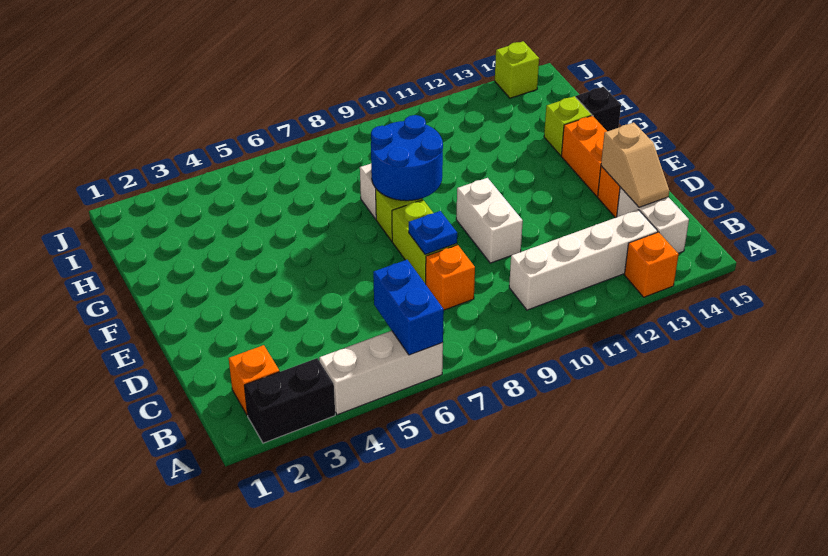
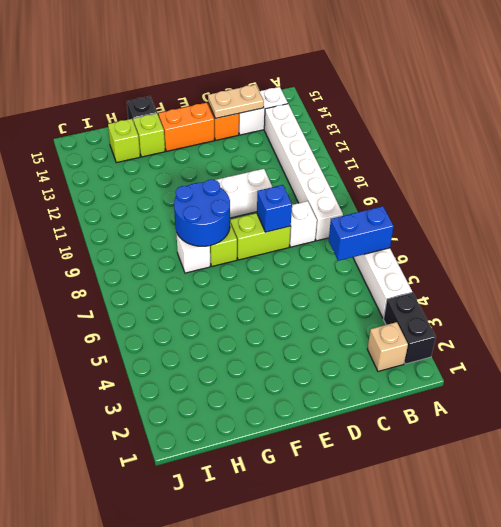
orange 1x1 brick [624,232,679,297] -> none
orange 1x1 brick [229,345,280,415] -> tan 1x1 brick [367,322,408,371]
white 1x4 brick [509,210,658,310] -> white 1x6 brick [264,104,343,241]
orange 1x1 brick [426,245,475,310] -> white 1x1 brick [289,201,317,247]
tan 1x2 slope [601,123,669,207] -> tan 1x2 plate [208,84,264,118]
blue 1x1 plate [409,211,457,255] -> blue 1x1 brick [257,185,292,232]
lime 1x1 brick [495,41,539,98] -> lime 1x1 brick moved to [108,119,140,163]

